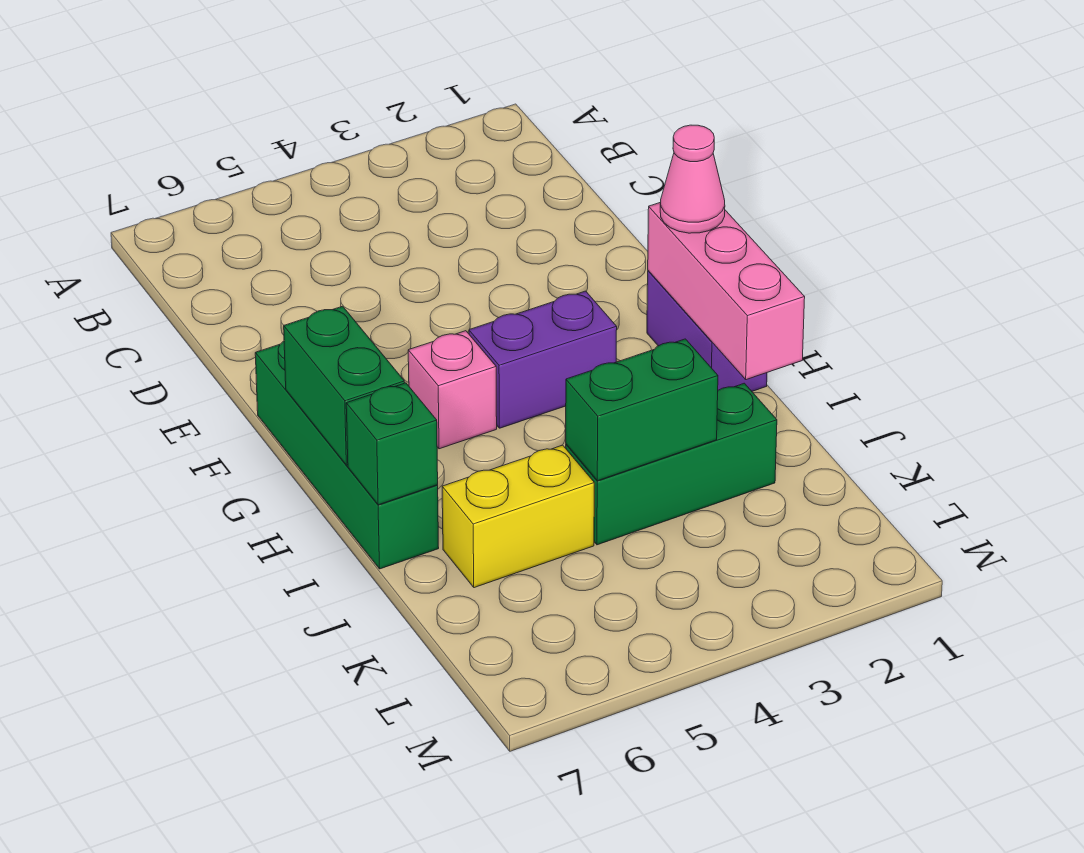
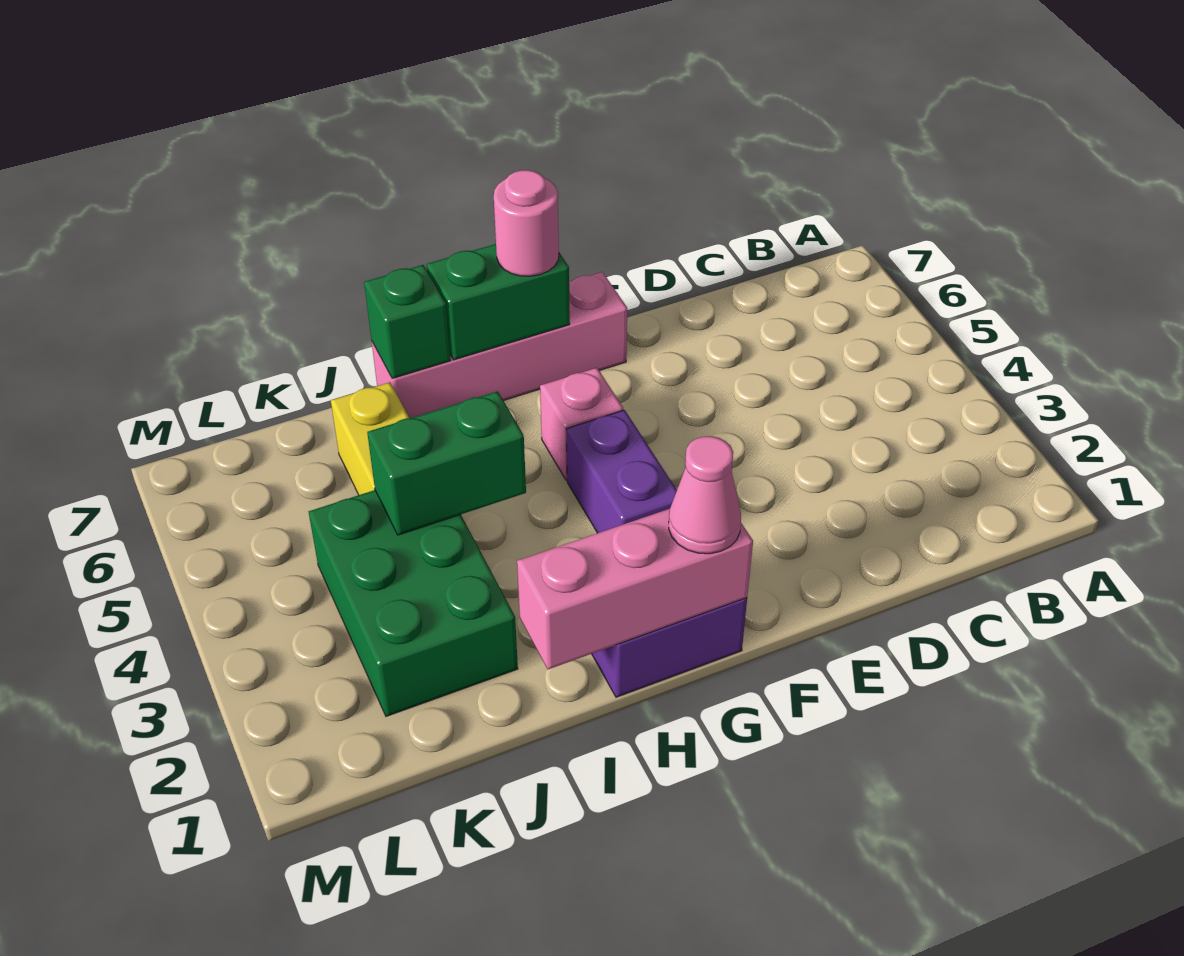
green 1x4 brick [255,341,439,569] -> pink 1x4 brick [372,272,627,418]
none -> pink 1x1 round brick [494,170,559,276]
green 1x3 brick [566,383,777,545] -> green 2x3 brick [309,490,518,716]
green 1x2 brick [566,339,718,481] -> green 1x2 brick turned to [367,391,526,535]

